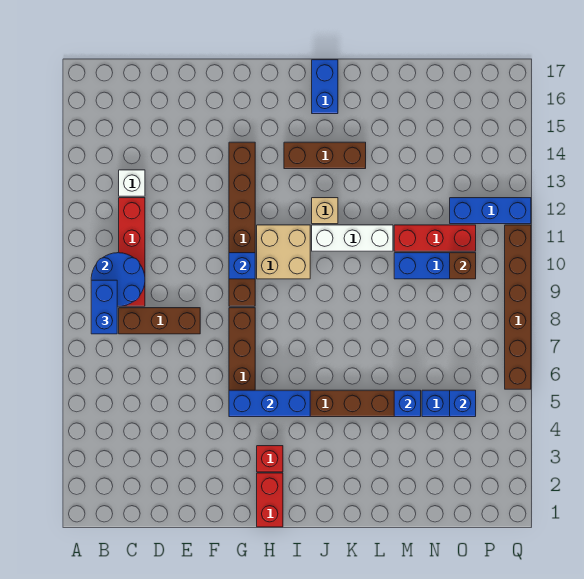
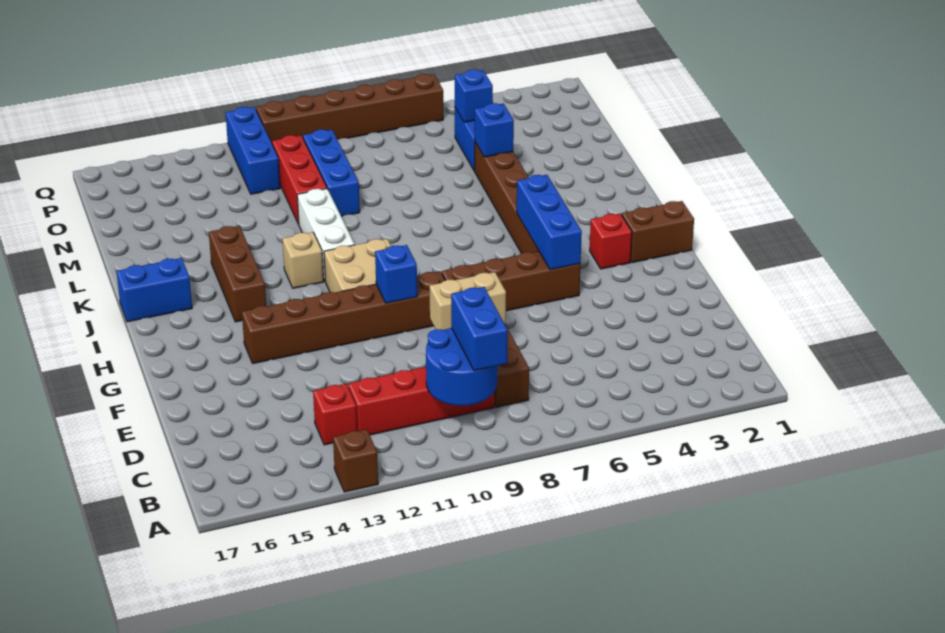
blue 1x2 brick [91,280,117,334] -> blue 1x2 brick turned to [451,287,508,371]
white 1x1 brick [119,170,145,196] -> red 1x1 brick [313,384,357,445]
none -> tan 1x2 brick [430,272,506,330]
red 1x2 brick [257,473,283,527] -> brown 1x2 brick [622,201,694,263]
brown 1x1 brick [450,253,476,279] -> brown 1x1 brick moved to [333,429,378,492]

